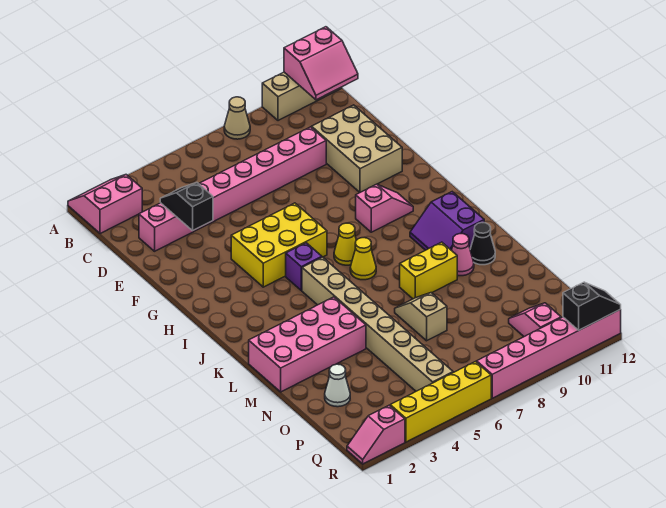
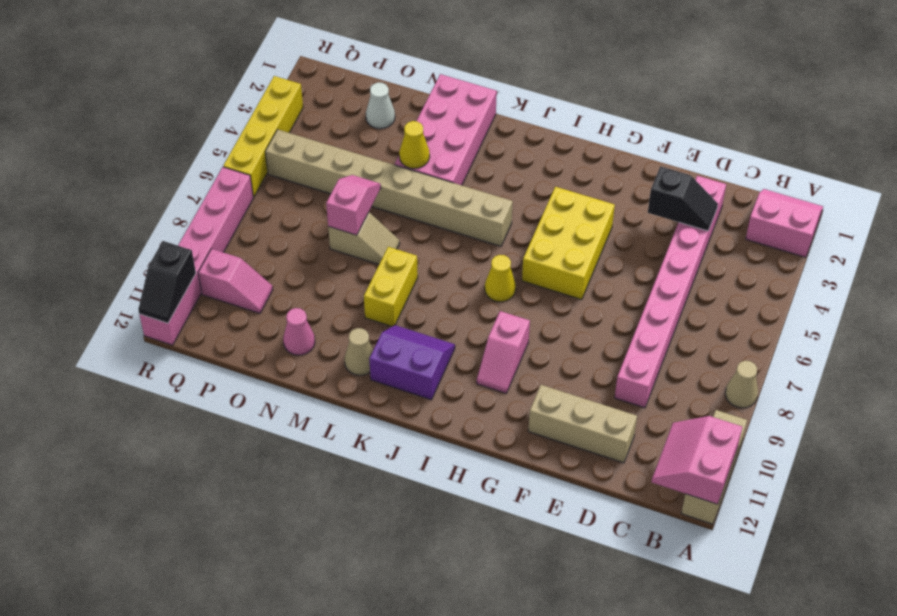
pink 2x2 slope [68,175,142,234] -> pink 2x2 slope turned to [746,189,823,257]
tan 2x3 brick [312,105,402,192] -> tan 1x3 brick [528,385,637,463]
purple 1x1 brick [286,243,322,291] -> none
yellow 1x1 cone [350,238,376,280] -> yellow 1x1 cone moved to [399,121,430,169]
pink 1x1 cone [452,234,474,276] -> pink 1x1 cone moved to [283,308,315,355]
black 1x1 cone [470,223,495,265] -> tan 1x1 cone [344,328,373,375]
pink 1x2 slope [347,405,405,464] -> pink 1x2 slope moved to [326,175,381,235]

